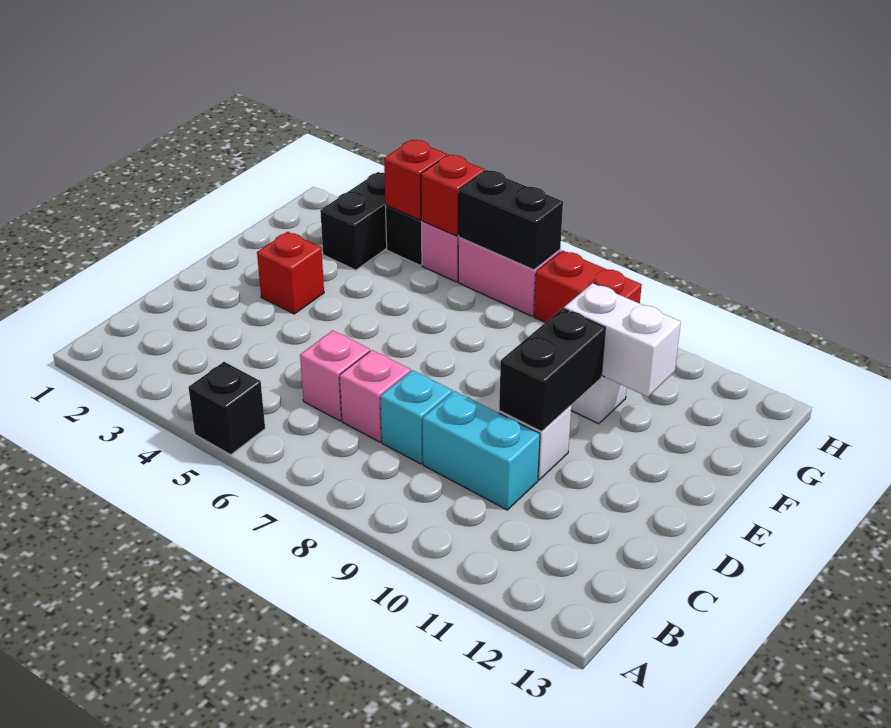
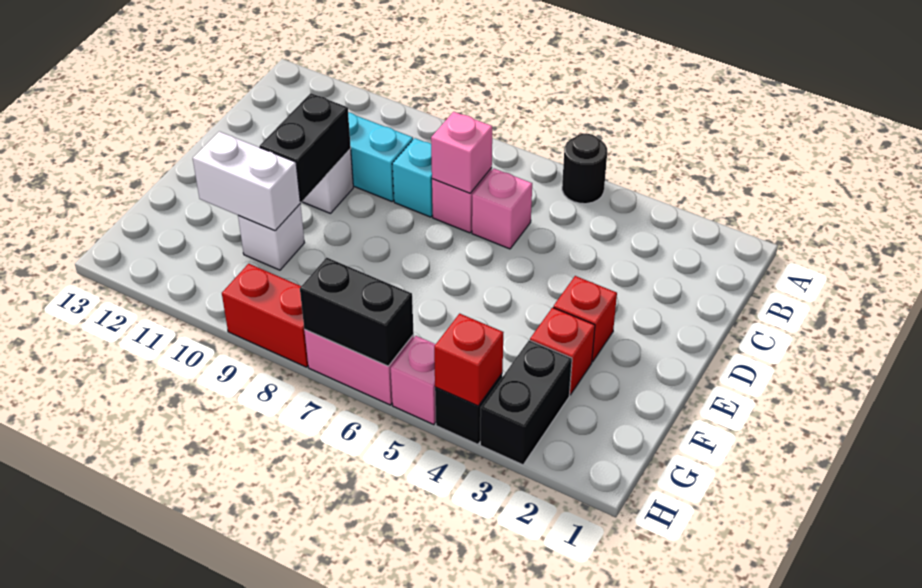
black 1x1 brick [188,362,265,455] -> black 1x1 round brick [562,134,607,204]
none -> pink 1x1 brick [431,112,492,193]
red 1x1 brick [421,155,485,236] -> red 1x1 brick moved to [530,307,595,395]

